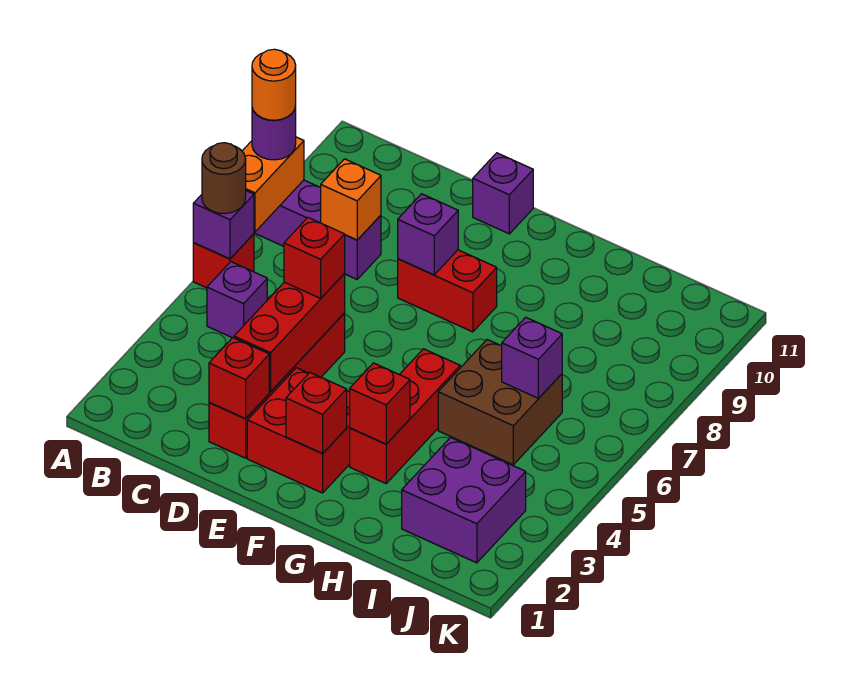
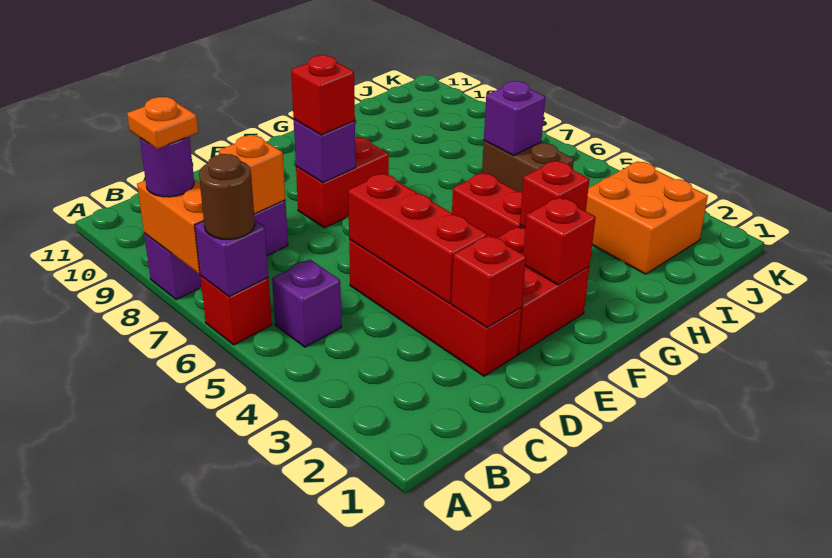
orange 1x1 round brick [252,49,296,120] -> orange 1x1 plate [127,97,198,149]
red 1x1 brick [284,218,345,298] -> red 1x1 brick moved to [291,55,355,135]
purple 1x1 brick [473,153,533,234] -> none
brown 2x2 brick [438,340,562,465] -> brown 1x2 brick [482,141,574,192]
purple 2x2 brick [402,438,526,563] -> orange 2x2 brick [586,161,708,274]

